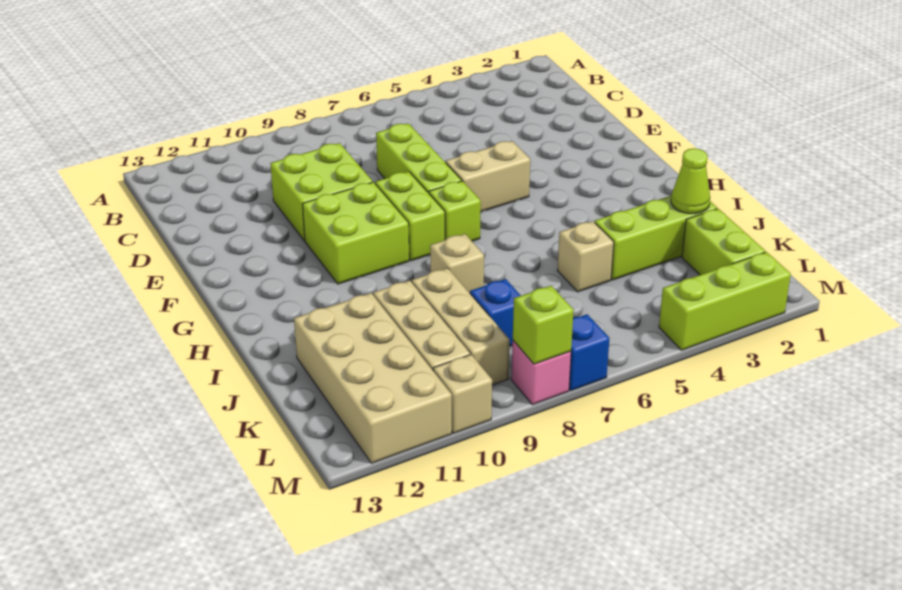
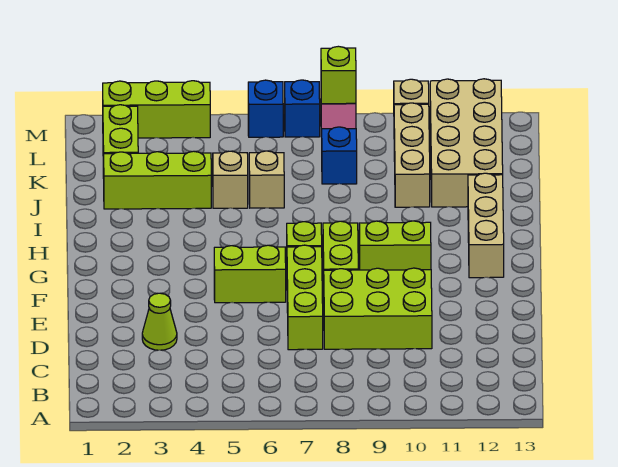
lime 2x2 brick [270,143,373,241] -> lime 2x3 brick [324,268,432,349]
tan 1x2 brick [446,141,530,212] -> lime 1x2 brick [214,245,286,303]
lime 2x2 brick [303,182,409,284] -> lime 1x2 brick [359,221,431,270]
tan 1x1 brick [430,234,484,293] -> tan 1x1 brick moved to [249,151,284,208]
lime 1x1 cone [671,148,710,214] -> lime 1x1 cone moved to [142,293,177,350]
tan 1x3 brick [412,268,510,385] -> tan 1x3 brick moved to [468,173,504,278]
none -> blue 1x1 brick [248,80,283,137]

